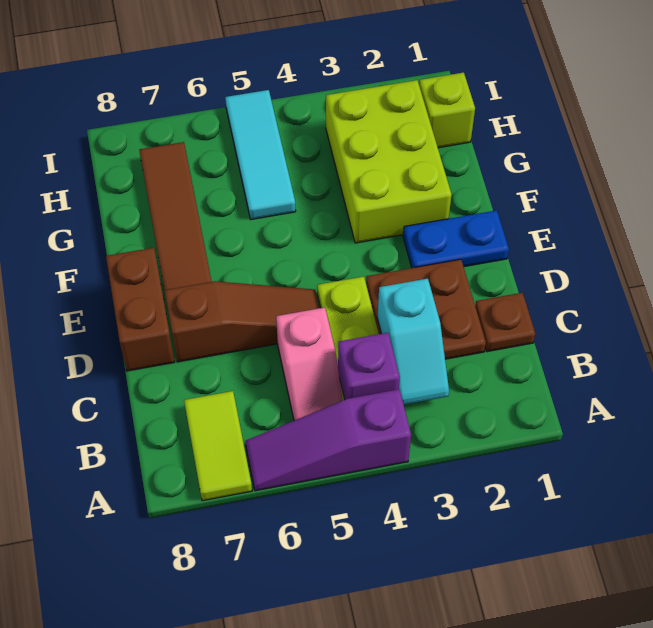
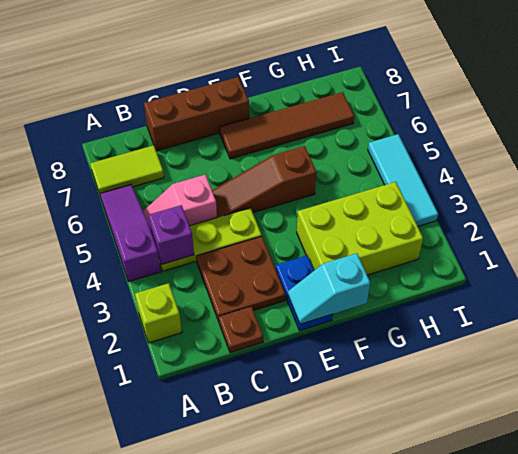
cyan 1x2 slope [377,279,449,405] -> cyan 1x2 slope moved to [288,253,370,324]
brown 1x3 slope [164,281,319,362] -> brown 1x3 slope turned to [212,146,317,218]
brown 1x2 brick [106,248,175,371] -> brown 1x3 brick [144,77,249,151]
cyan 1x3 tile [225,90,296,220] -> cyan 1x3 tile turned to [368,134,438,226]
lime 1x1 brick [419,73,475,148] -> lime 1x1 brick moved to [135,283,182,343]

